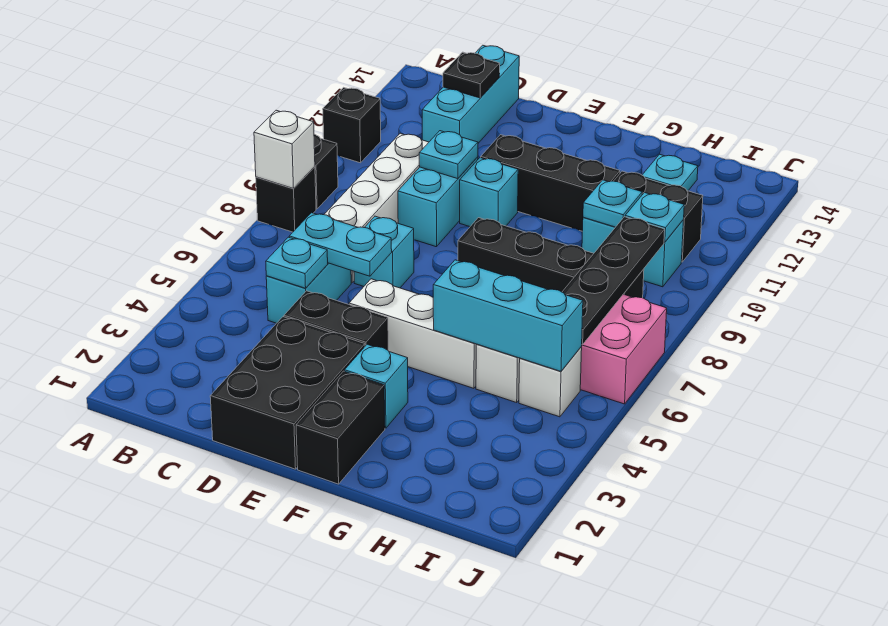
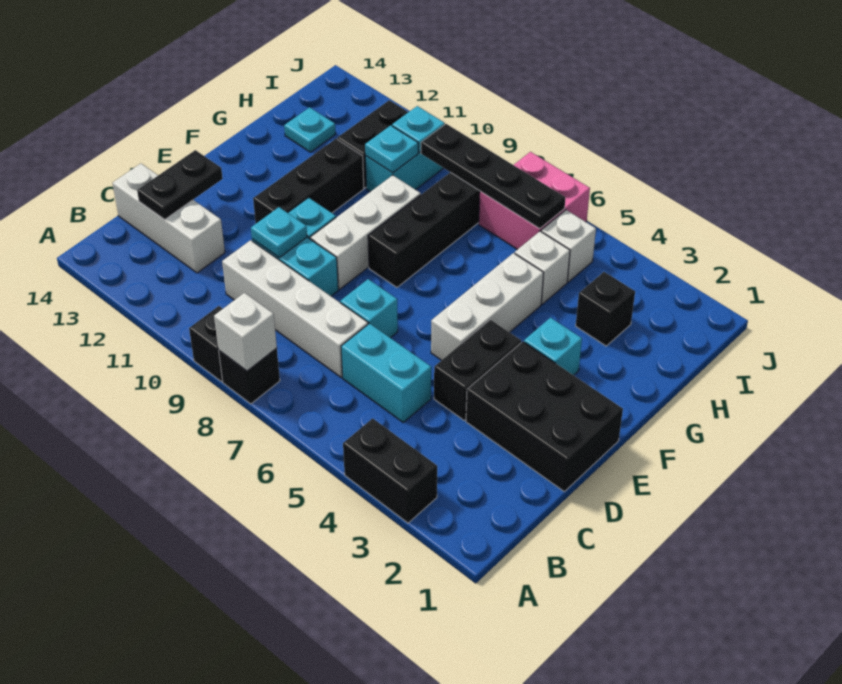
black 1x1 brick [323,87,381,163] -> black 1x1 brick moved to [576,272,635,346]
cyan 1x1 plate [266,237,328,288] -> none
cyan 1x2 plate [289,213,392,276] -> none
cyan 1x3 brick [422,45,519,143] -> white 1x3 brick [113,164,225,273]
black 1x1 plate [443,52,500,98] -> black 1x2 plate [137,150,223,220]
none -> white 1x3 brick [310,175,421,289]
black 1x2 brick [296,371,385,484] -> black 1x2 brick moved to [343,418,437,523]
cyan 1x3 brick [433,260,583,371] -> none

